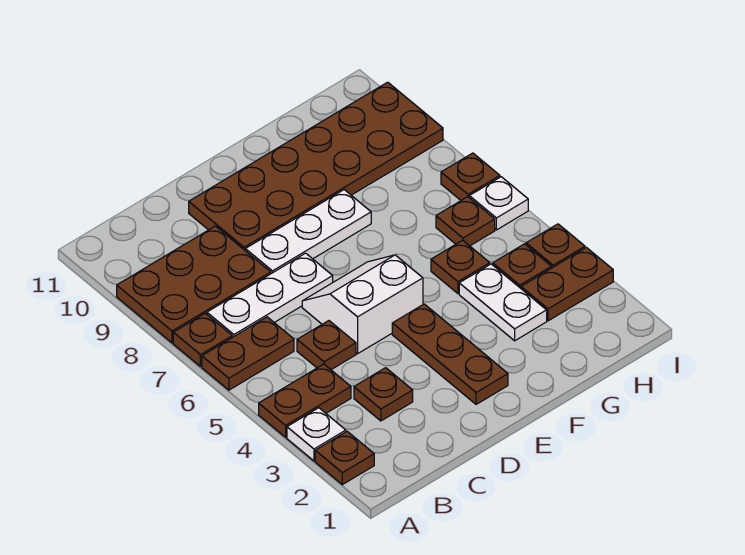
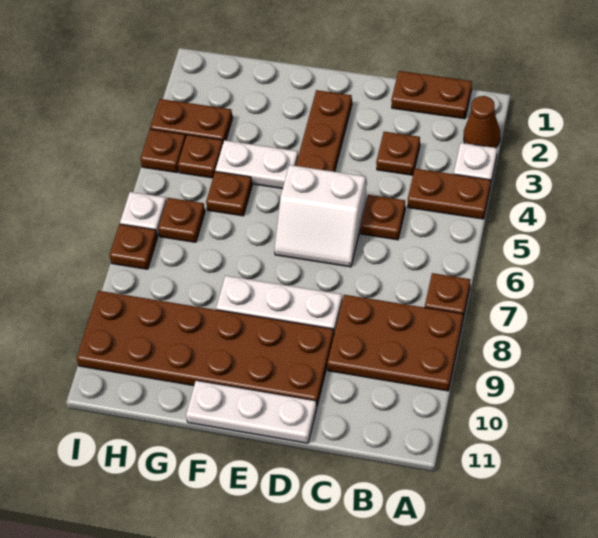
brown 1x1 plate [315,431,374,485] -> brown 1x1 cone [464,96,500,148]
brown 1x2 plate [202,317,294,390] -> brown 1x2 plate moved to [391,71,472,119]
white 1x3 plate [207,253,333,337] -> white 1x3 plate moved to [186,380,317,443]
white 1x2 plate [459,264,547,341] -> white 1x2 plate turned to [215,140,298,189]

